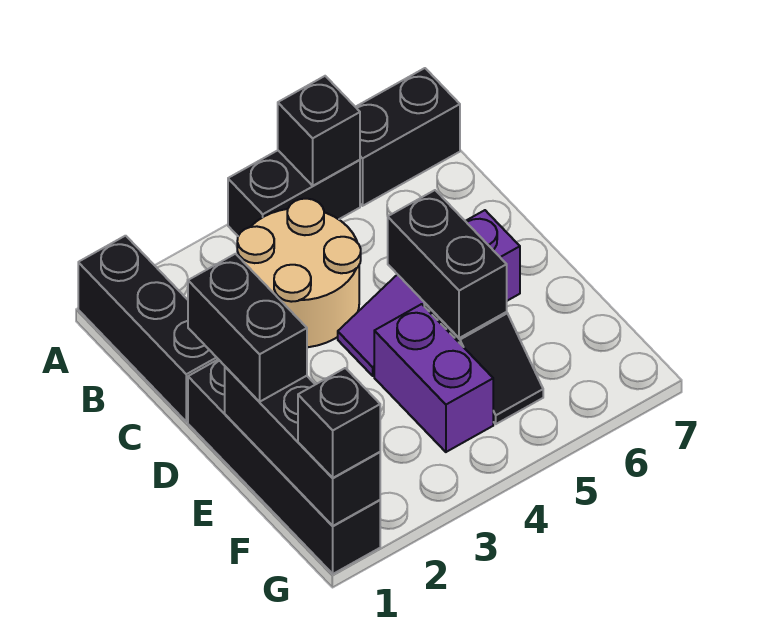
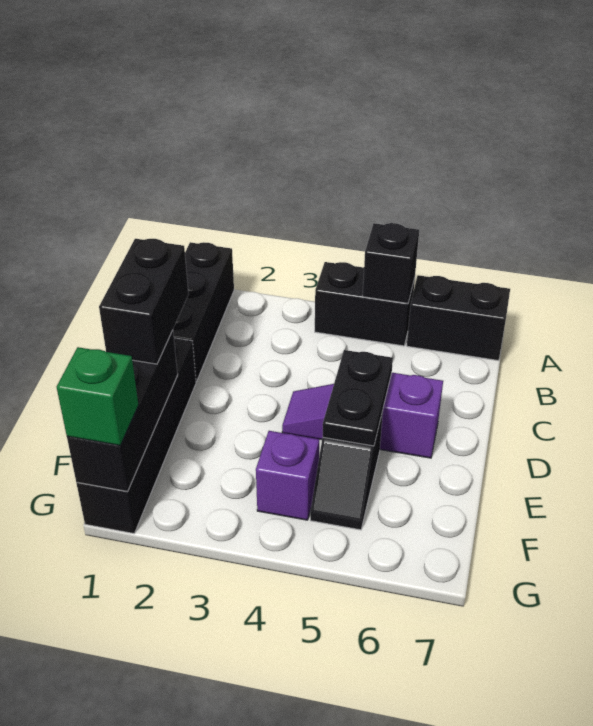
tan 2x2 round brick [237,199,361,347] -> none
black 1x2 brick [388,190,507,338] -> black 1x2 plate [323,350,393,446]
purple 1x2 brick [374,304,493,452] -> purple 1x1 brick [256,431,319,520]
black 1x1 brick [298,368,380,478] -> green 1x1 brick [57,347,139,446]

